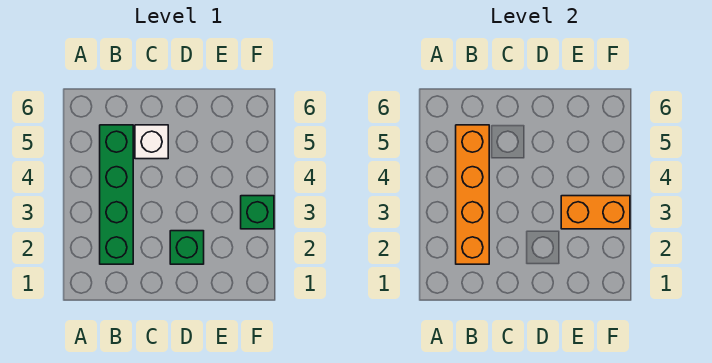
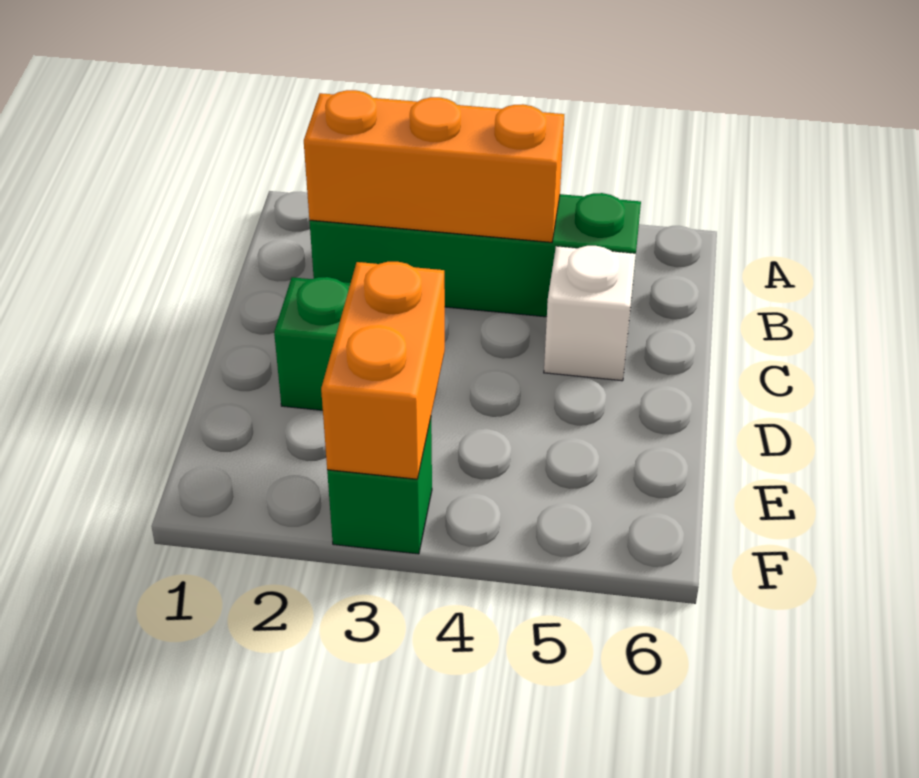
orange 1x4 brick [456,125,489,264] -> orange 1x3 brick [304,90,564,242]

